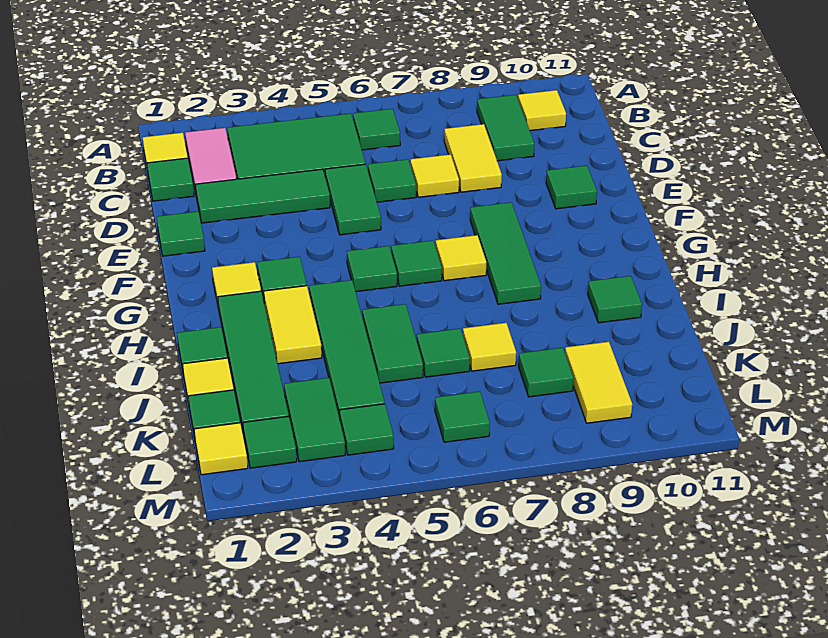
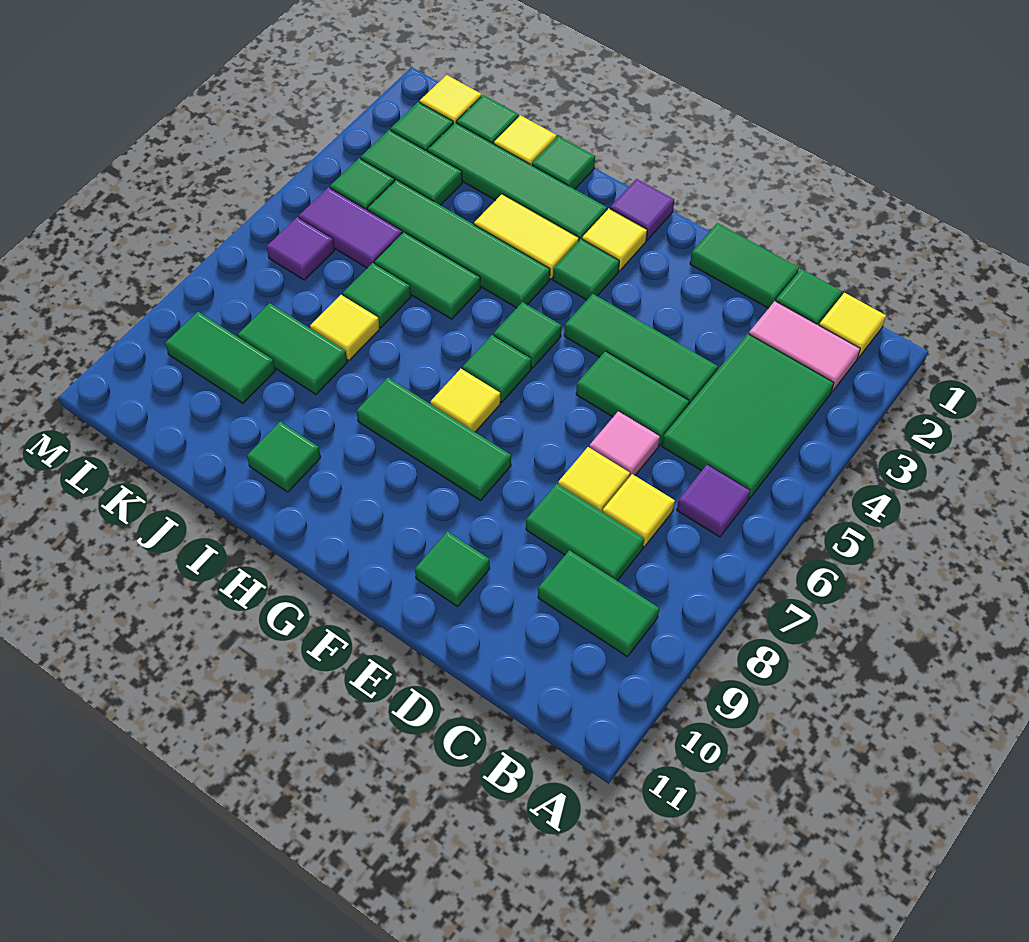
green 1x1 tile [353,109,400,150] -> purple 1x1 tile [677,465,750,537]
yellow 1x1 tile [518,90,566,131] -> yellow 1x1 tile moved to [602,474,675,547]
yellow 1x2 tile [444,124,502,192] -> green 1x2 tile [526,484,644,581]
green 1x3 tile [195,169,330,223] -> green 1x3 tile turned to [564,294,718,404]
green 1x1 tile [368,159,416,202] -> pink 1x1 tile [589,411,660,477]
green 1x1 tile [157,212,205,256] -> green 1x2 tile [690,223,799,308]
none -> purple 1x1 tile [610,179,674,240]
none -> purple 1x2 tile [299,187,402,268]
green 1x1 tile [518,348,574,397] -> green 1x2 tile [238,303,347,394]
yellow 1x2 tile [565,342,632,423] -> green 1x2 tile [165,312,275,403]
green 1x1 tile [435,392,490,442] -> purple 1x1 tile [267,217,335,280]

